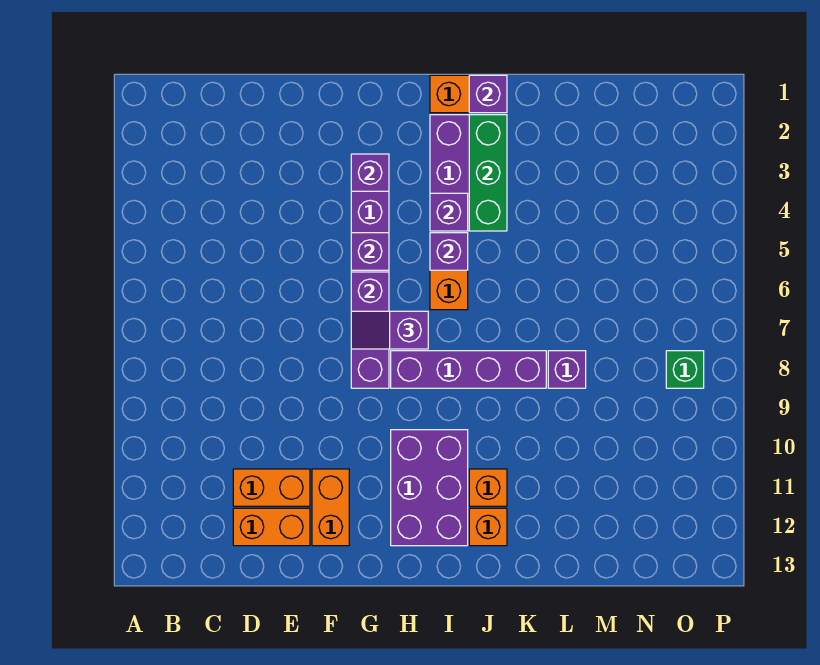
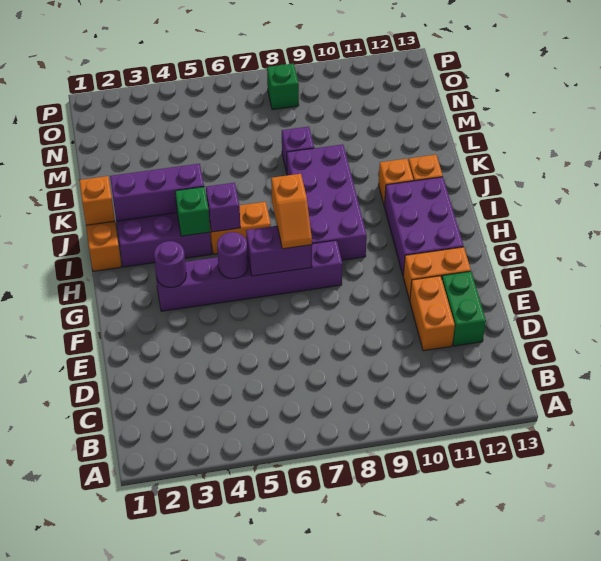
orange 1x2 brick [233,508,310,546] -> green 1x2 brick [442,271,486,346]
purple 1x1 brick [351,154,389,191] -> purple 1x1 round brick [154,241,186,287]
purple 1x1 brick [351,233,389,270] -> purple 1x1 round brick [217,232,248,279]
purple 1x2 slope [351,311,428,349] -> orange 1x2 slope [271,174,312,249]
purple 1x4 brick [391,351,546,388] -> purple 2x4 brick [287,144,367,260]
purple 2x3 brick [391,430,468,546] -> purple 2x3 brick turned to [385,177,464,275]
purple 1x1 brick [430,193,468,231] -> green 1x1 brick [175,187,210,236]
purple 1x1 brick [469,75,507,113] -> orange 1x1 brick [79,176,115,225]
green 1x3 brick [469,115,507,231] -> purple 1x3 brick [110,164,204,221]

